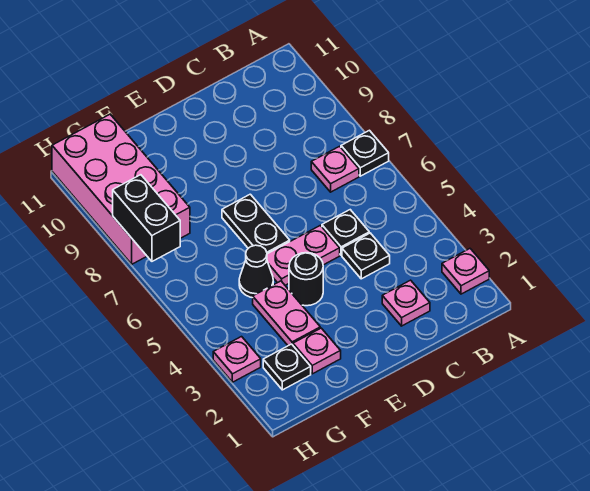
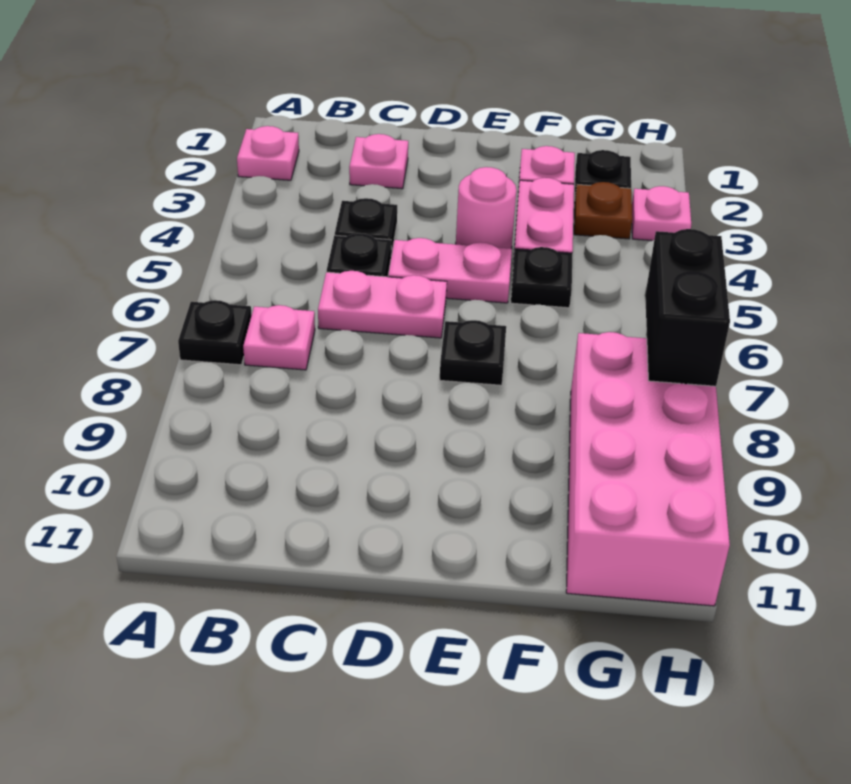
none -> pink 1x2 plate [318,271,447,338]
black 1x1 round brick [289,253,323,306] -> pink 1x1 round brick [456,167,517,249]
black 1x2 plate [222,194,290,254] -> black 1x1 plate [440,320,506,385]
black 1x1 cone [239,245,273,298] -> black 1x1 plate [511,247,572,308]
none -> brown 1x1 plate [574,182,632,239]

